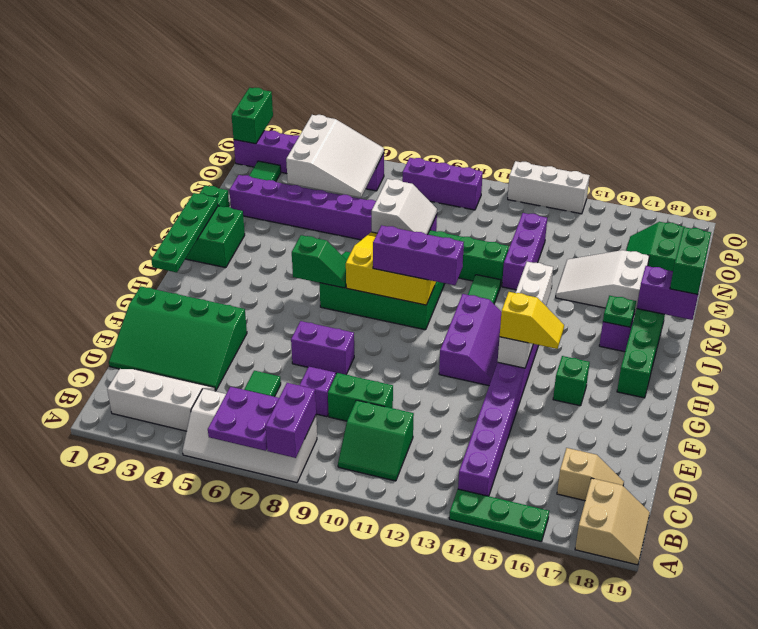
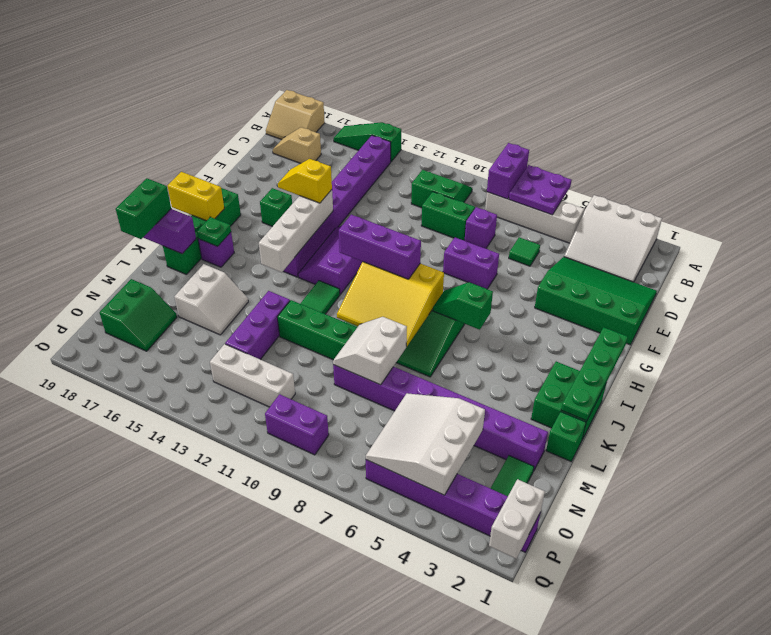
green 1x3 plate [449,489,549,542] -> green 1x3 slope [334,122,401,162]
tan 2x2 slope [575,478,650,565] -> tan 2x2 slope turned to [266,90,325,140]
white 2x3 slope [107,369,215,431] -> white 3x3 slope [564,195,662,282]
none -> yellow 1x2 brick [168,172,224,221]
white 2x3 slope [556,250,649,314] -> white 2x2 slope [174,264,248,335]
green 1x2 brick [232,88,273,144] -> white 1x2 brick [489,479,545,559]
purple 1x3 brick [402,158,483,210] -> purple 1x2 brick [265,394,329,455]
white 1x3 brick [508,161,590,214] -> white 1x3 brick moved to [210,344,295,407]

